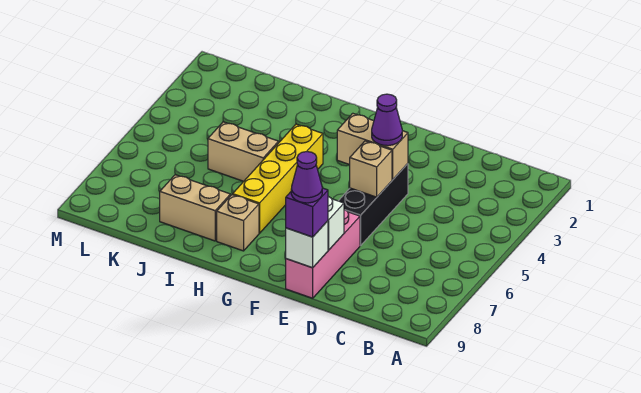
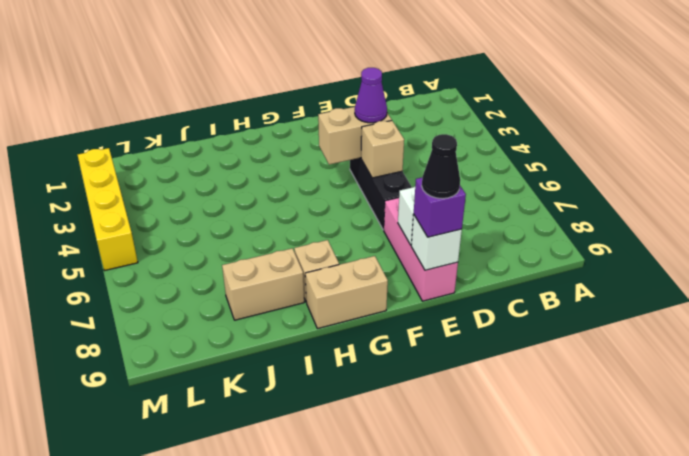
purple 1x1 cone [291,152,322,203] -> black 1x1 cone [422,134,460,199]
yellow 1x4 brick [232,124,323,233] -> yellow 1x4 brick moved to [78,148,138,271]
tan 1x2 brick [208,122,279,181] -> tan 1x2 brick moved to [305,256,388,329]

